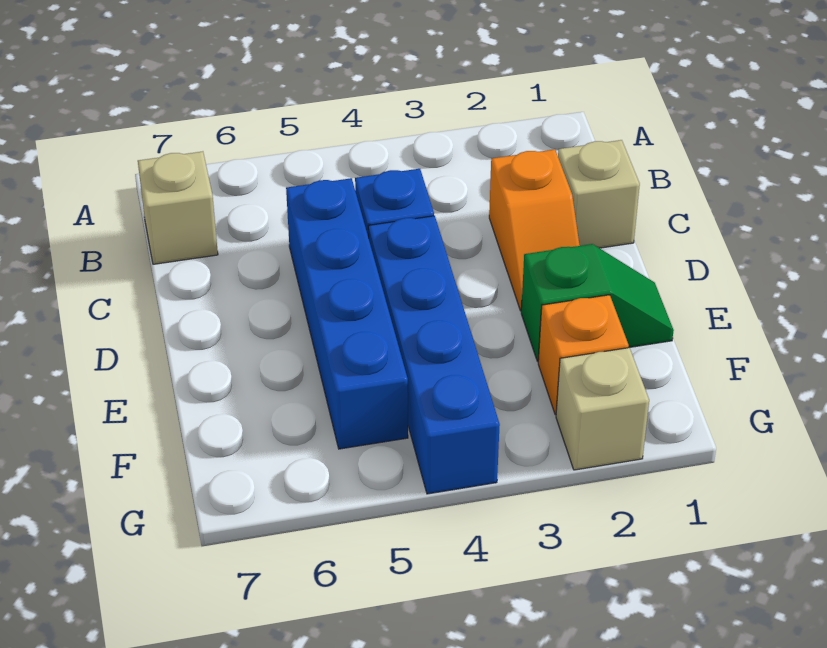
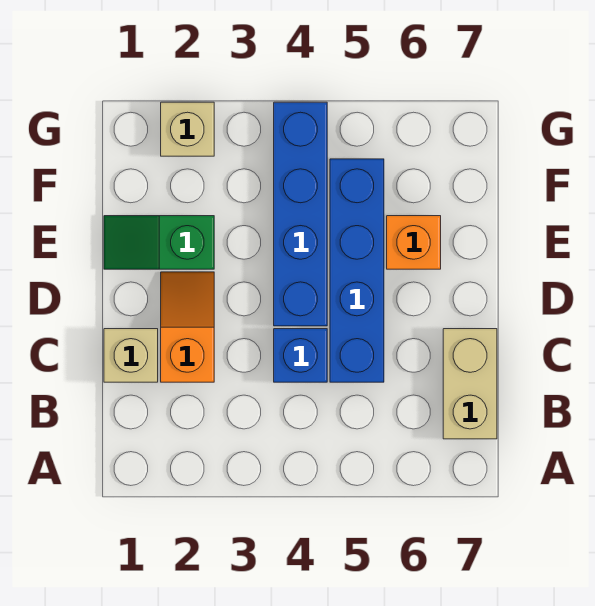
tan 1x1 brick [138,151,218,264] -> tan 1x2 brick [443,329,497,439]
orange 1x1 brick [538,295,629,415] -> orange 1x1 brick moved to [387,216,441,269]

